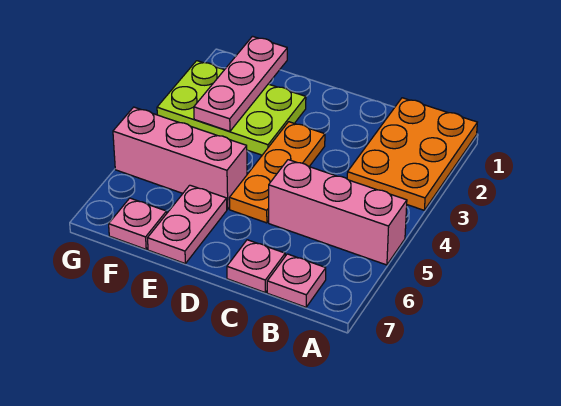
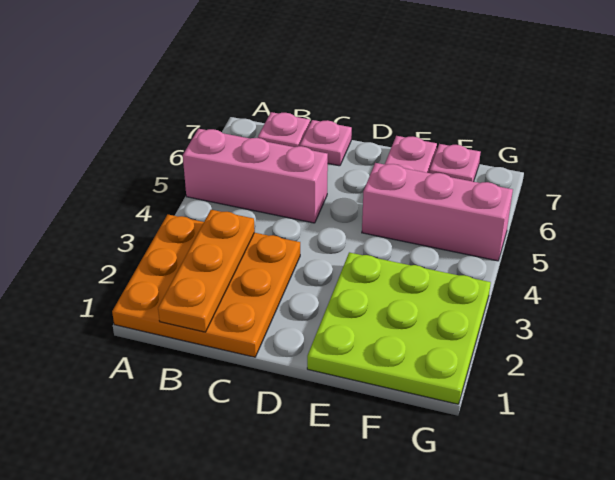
orange 2x3 plate [347,98,477,210] -> orange 3x3 plate [112,215,300,357]
orange 1x3 plate [229,122,325,223] -> orange 1x3 plate moved to [158,210,255,332]
lime 2x3 plate [157,61,306,155] -> lime 3x3 plate [307,252,491,404]
pink 1x3 plate [194,36,287,131] -> none

